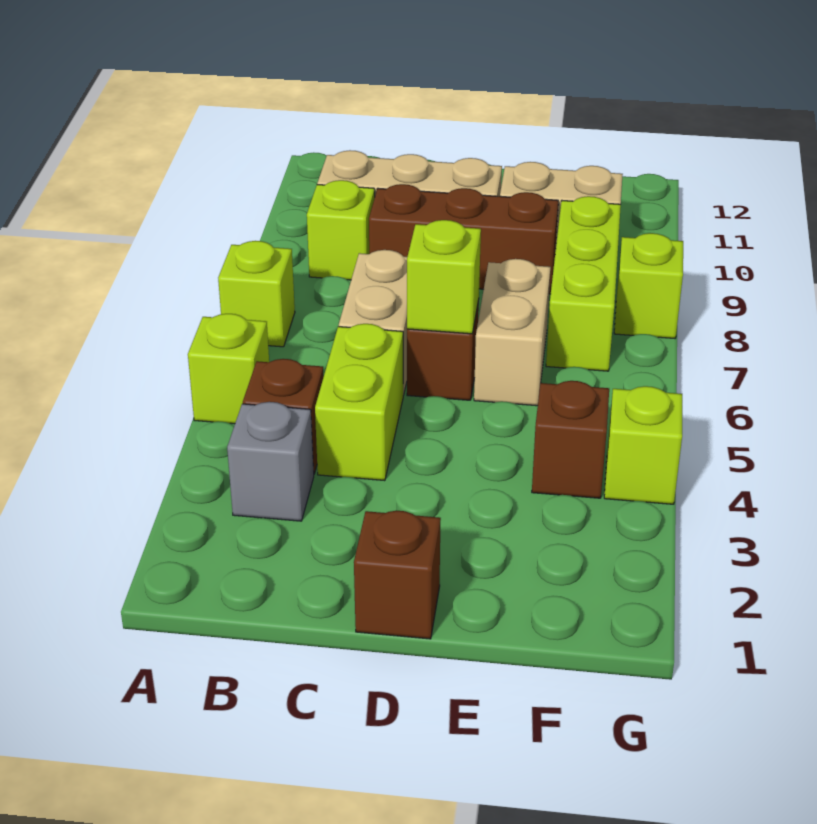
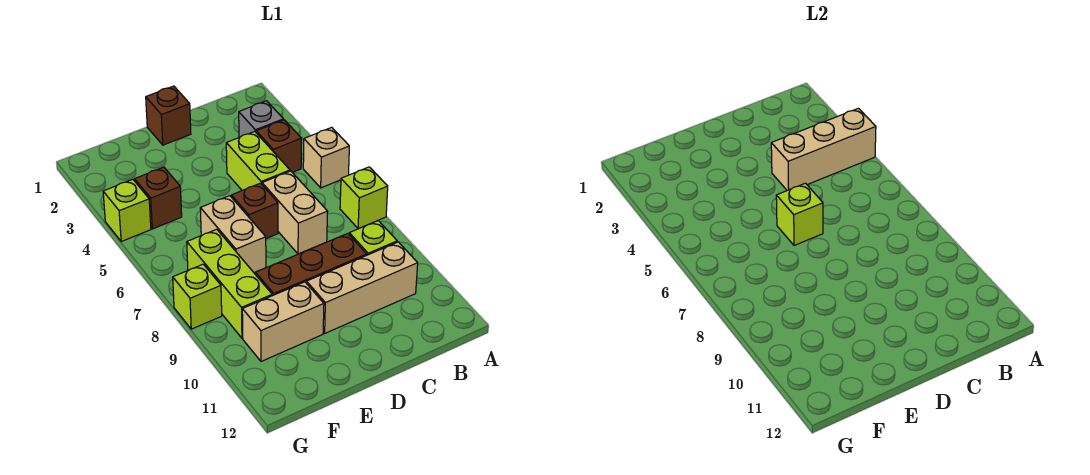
none -> tan 1x3 brick [771,108,876,190]
lime 1x1 brick [188,314,269,424] -> tan 1x1 brick [303,127,349,188]

